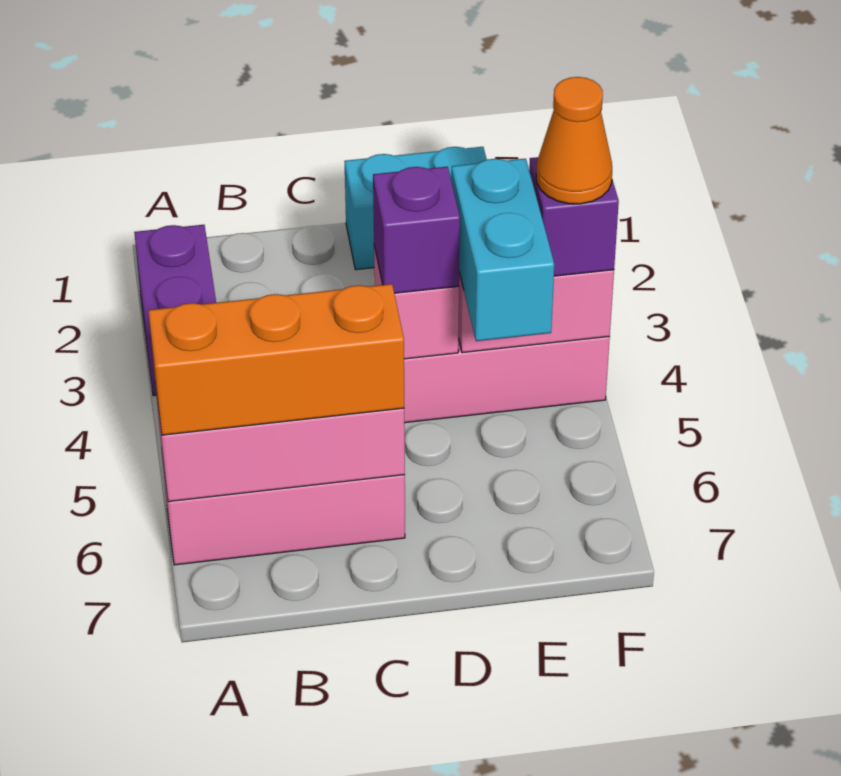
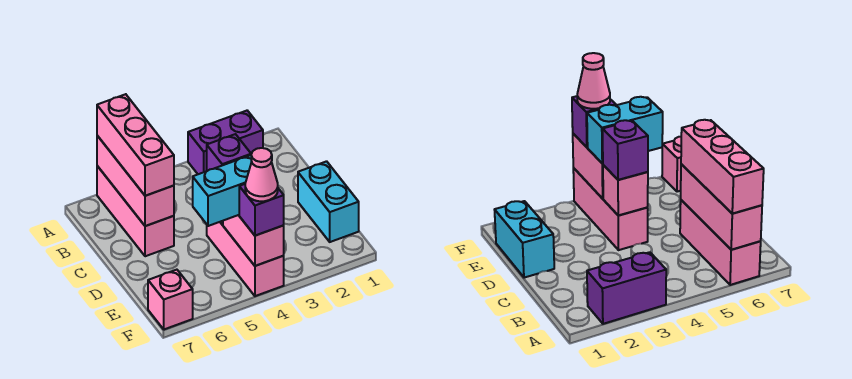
orange 1x3 brick [148,284,404,435] -> pink 1x3 brick [97,94,174,196]
orange 1x1 cone [536,77,612,204] -> pink 1x1 cone [245,148,278,201]
none -> pink 1x1 brick [148,270,193,329]

